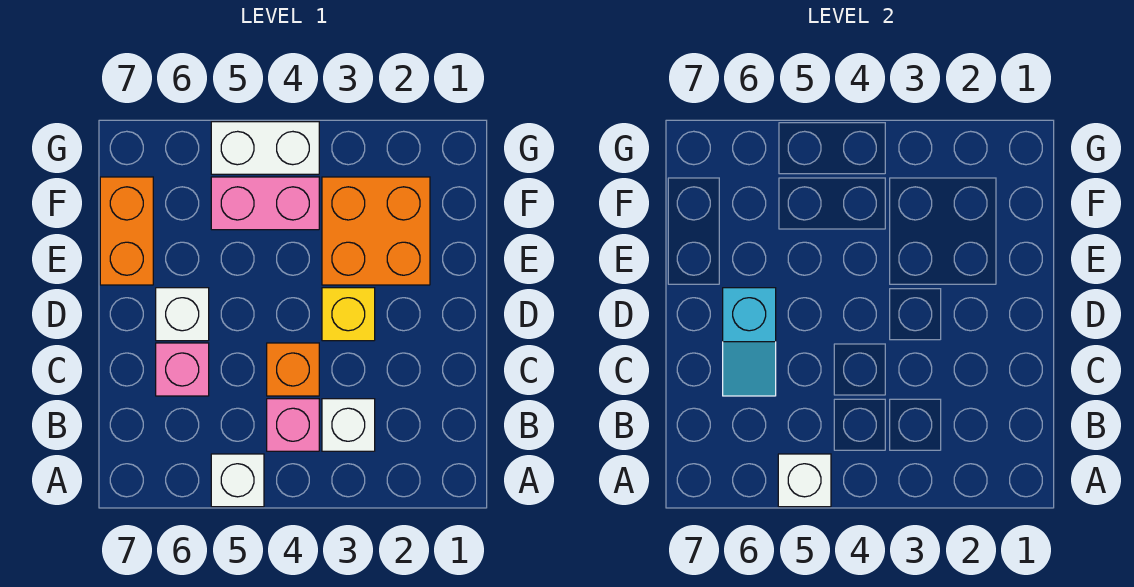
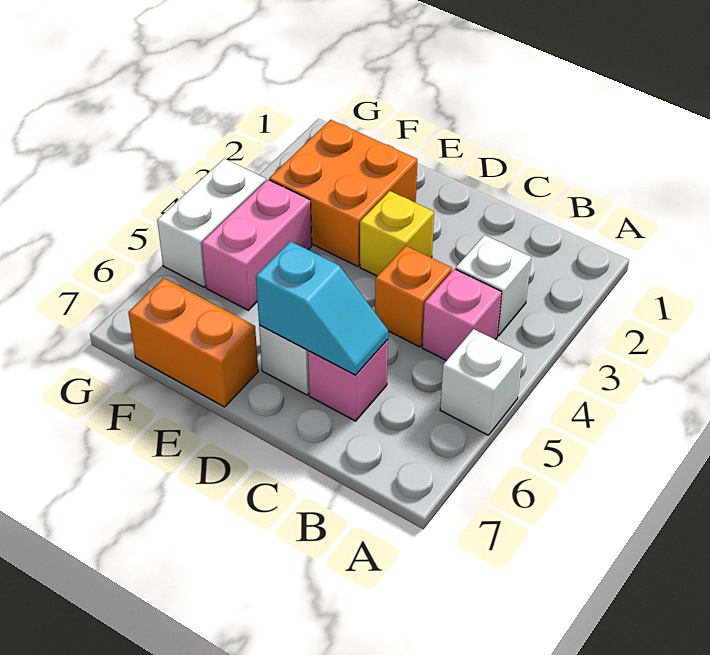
white 1x1 brick [778,454,831,507] -> none

